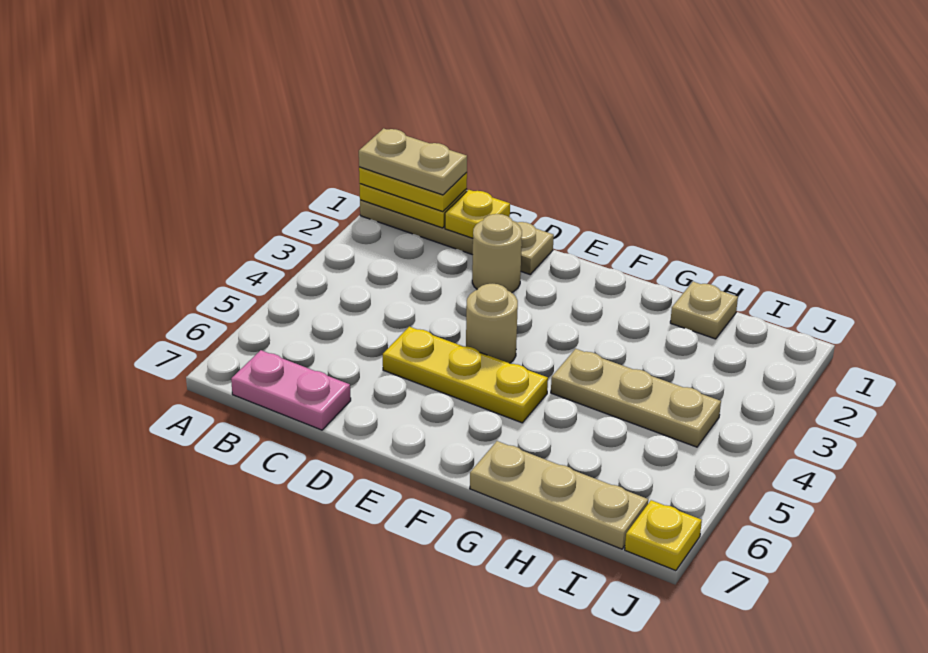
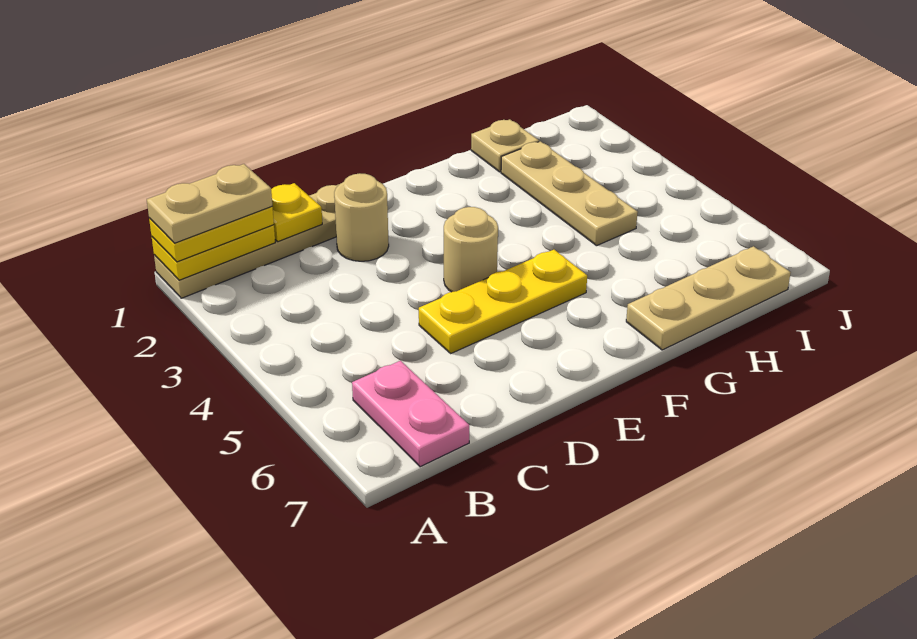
pink 1x2 plate [231,350,351,430] -> pink 1x2 plate turned to [352,361,469,467]
tan 1x3 plate [551,349,721,447] -> tan 1x3 plate turned to [501,141,638,246]
yellow 1x1 plate [625,500,702,571] -> none

